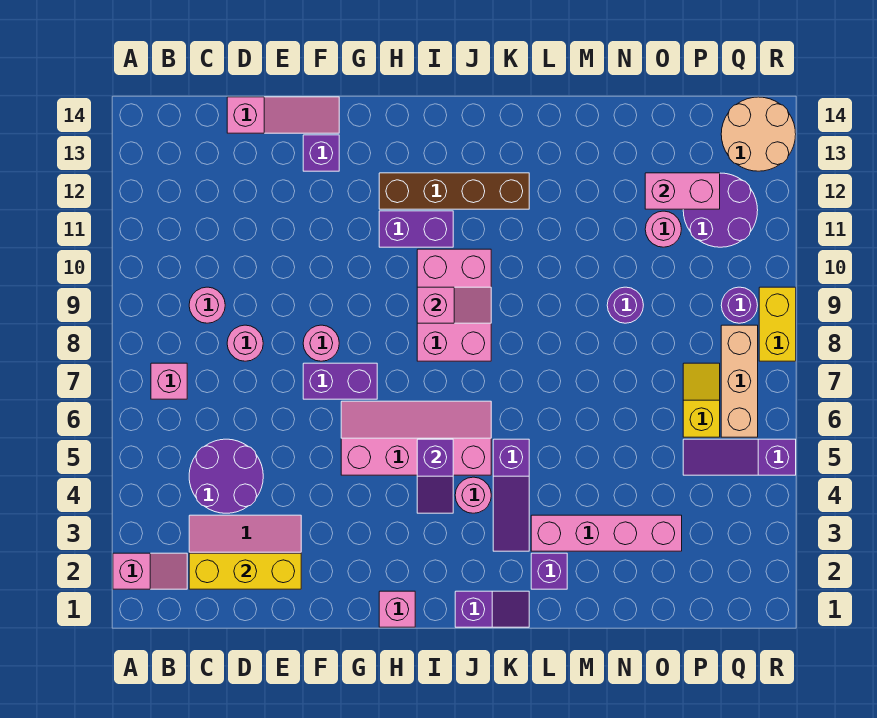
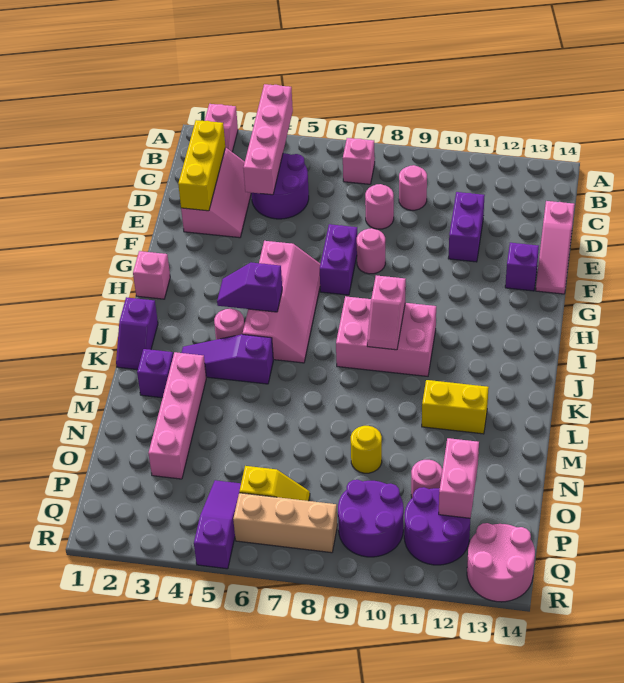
none -> pink 1x4 brick [243,84,293,195]
purple 1x2 brick [379,211,453,247] -> purple 1x2 brick moved to [448,192,485,262]
brown 1x4 brick [379,173,529,209] -> none
purple 1x1 round brick [607,287,643,323] -> yellow 1x1 round brick [351,426,382,473]
purple 1x1 round brick [721,287,758,323] -> purple 2x2 round brick [338,480,404,557]
tan 2x2 round brick [721,97,796,171] -> pink 2x2 round brick [467,523,535,602]
yellow 1x2 brick [759,287,796,361] -> yellow 1x2 brick moved to [422,380,489,434]

